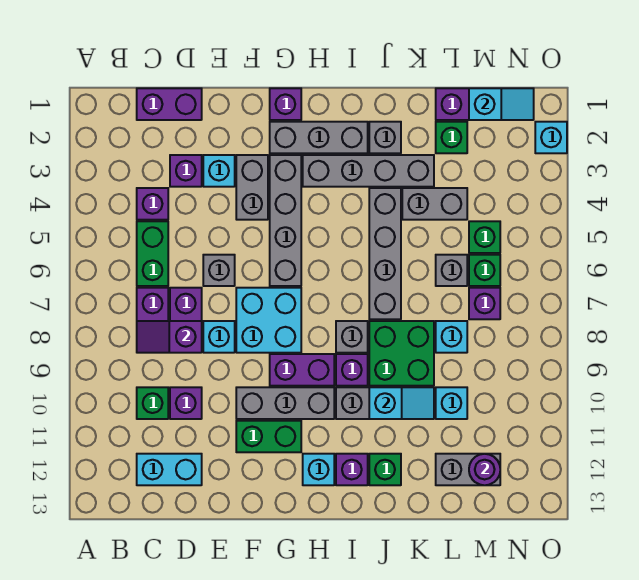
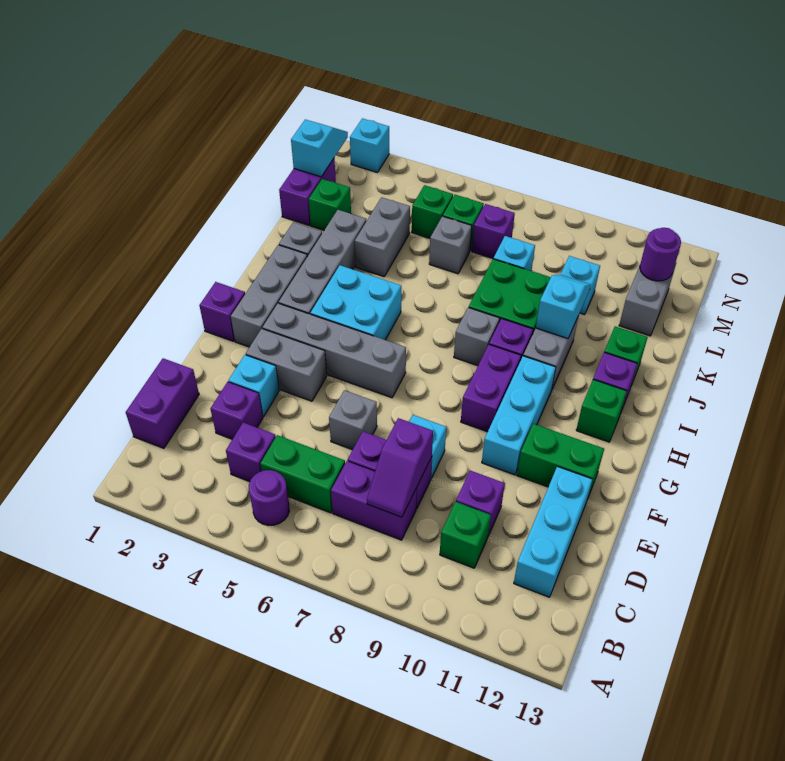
none -> purple 1x1 round brick [249,470,289,526]
cyan 1x2 brick [137,454,202,485] -> cyan 1x3 brick [514,466,593,597]
cyan 2x2 brick [236,288,301,353] -> cyan 2x2 brick moved to [310,265,401,340]
grey 1x3 brick [236,387,334,419] -> cyan 1x3 brick [482,356,556,475]
green 1x2 brick [236,421,301,452] -> green 1x2 brick turned to [517,424,604,499]
cyan 1x1 brick [303,454,334,485] -> green 1x1 brick [576,380,627,442]
grey 1x4 brick [369,188,401,319] -> none

